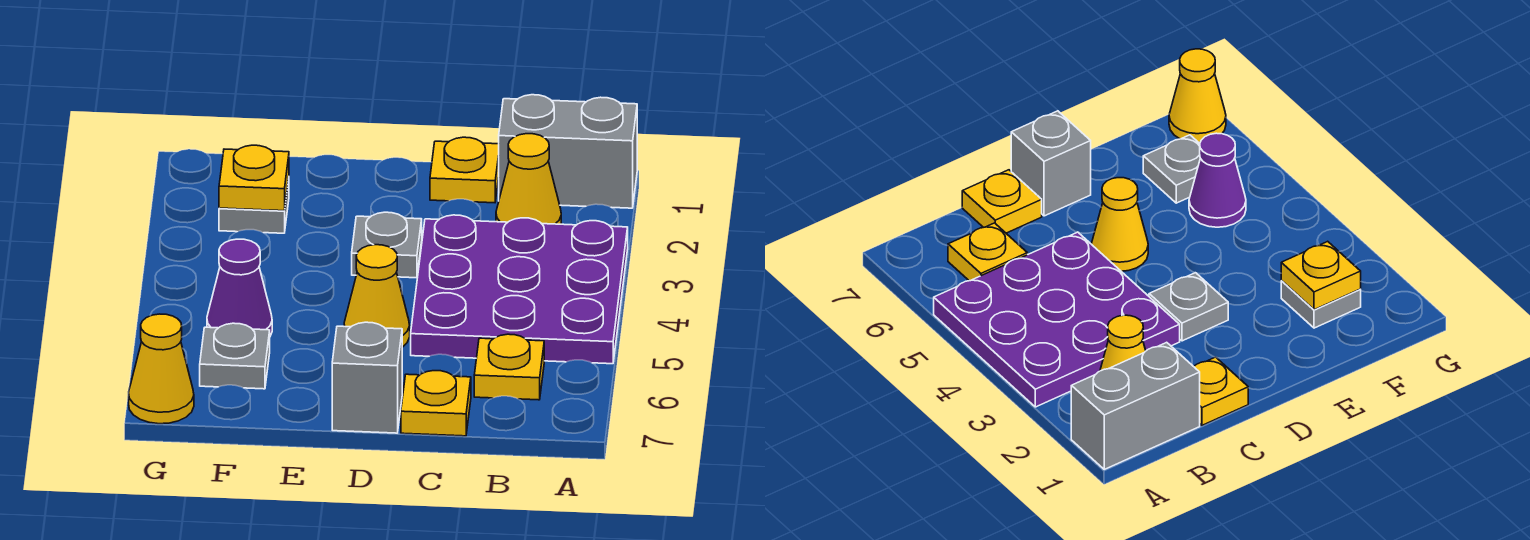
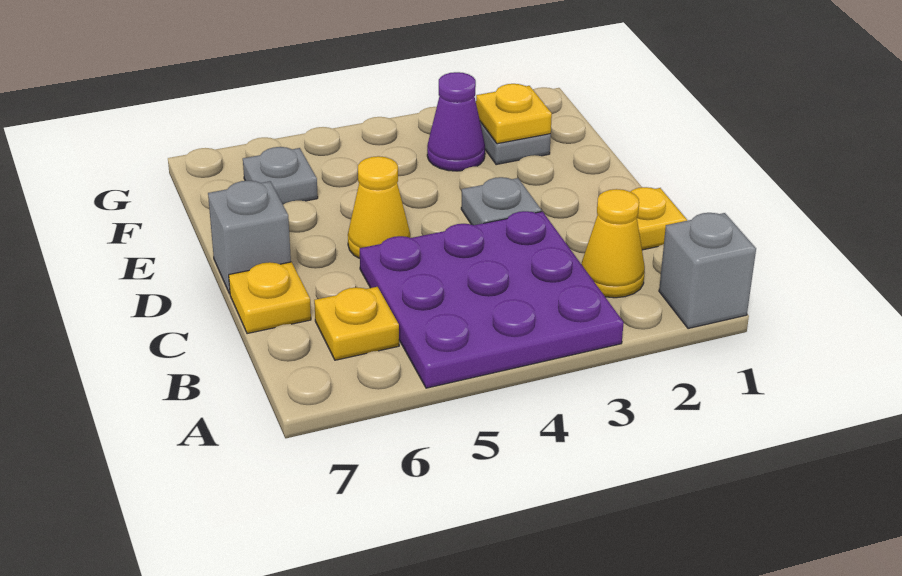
grey 1x2 brick [499,95,637,208] -> grey 1x1 brick [659,213,756,329]
purple 1x1 cone [207,239,272,336] -> purple 1x1 cone moved to [427,72,485,171]
yellow 1x1 cone [129,314,194,424] -> none

